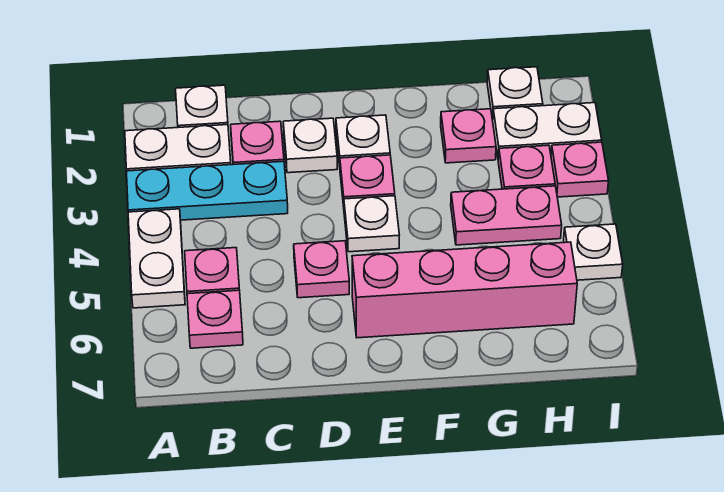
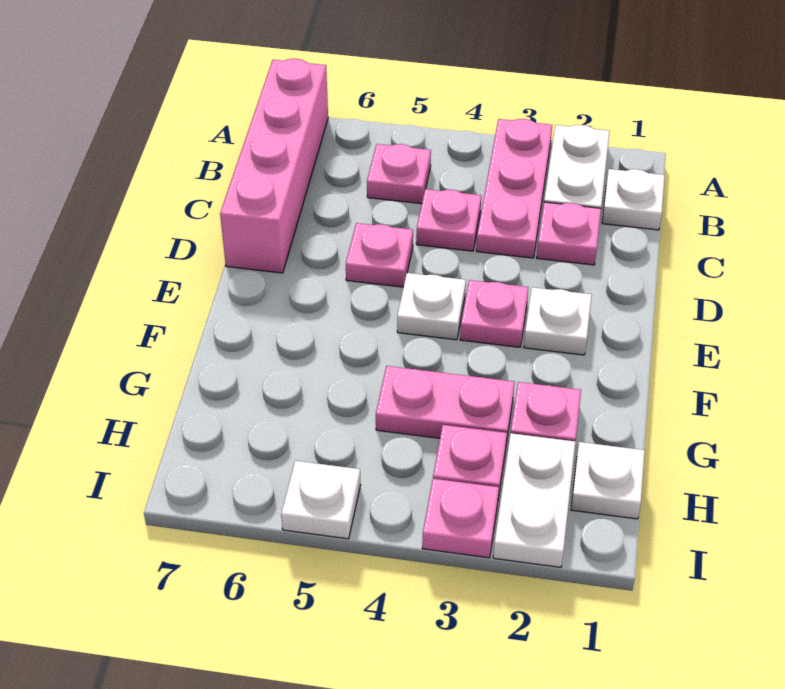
cyan 1x3 plate [127,161,288,220] -> pink 1x3 plate [476,119,552,258]
white 1x2 plate [128,209,185,308] -> none
pink 1x1 plate [187,290,243,348] -> pink 1x1 plate moved to [416,189,481,251]
white 1x1 plate [283,118,337,173] -> none
pink 1x4 brick [352,242,577,338] -> pink 1x4 brick moved to [220,59,328,273]
pink 1x2 plate [451,186,562,245] -> pink 1x2 plate turned to [376,366,515,443]

